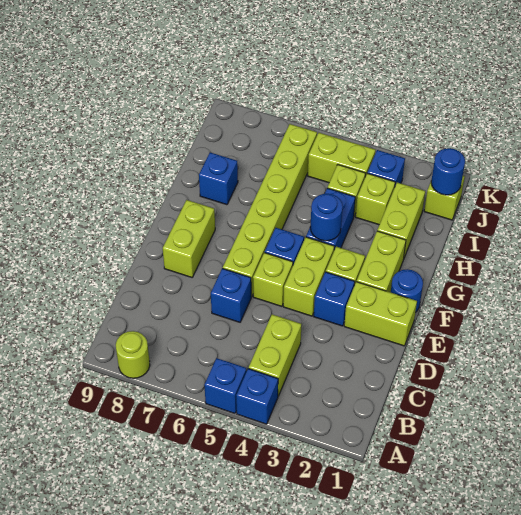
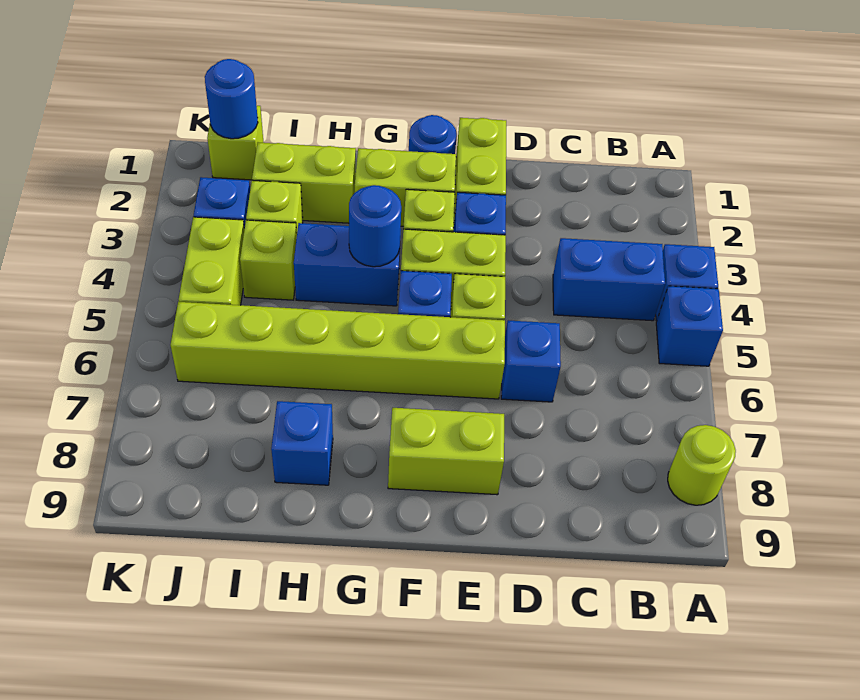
lime 1x2 brick [249,314,301,396] -> blue 1x2 brick [553,238,665,321]

